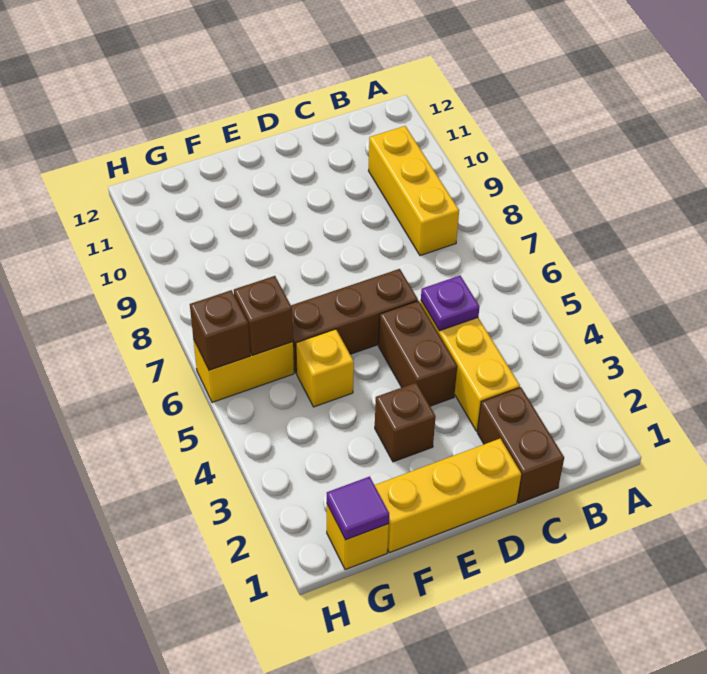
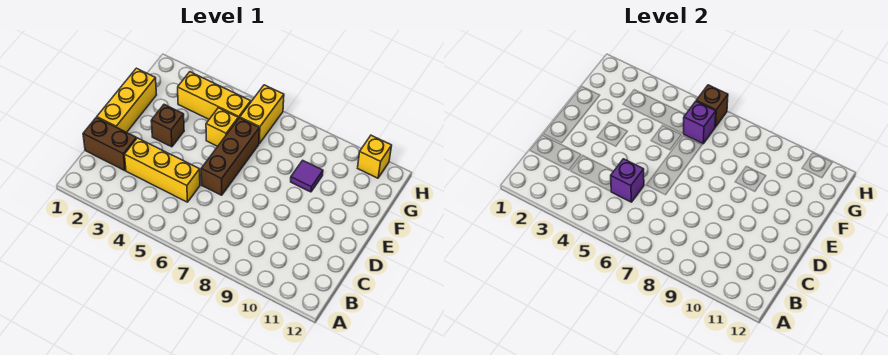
yellow 1x3 brick [369,126,459,256] -> yellow 1x3 brick moved to [178,72,251,119]
purple 1x1 plate [421,276,480,331] -> purple 1x1 brick [611,159,644,202]
brown 1x2 brick [378,301,457,406] -> none
yellow 1x1 brick [327,505,389,570] -> yellow 1x1 brick moved to [358,135,392,178]
purple 1x1 tile [327,477,389,540] -> purple 1x1 tile moved to [291,160,323,192]
brown 1x1 brick [234,276,293,355] -> purple 1x1 brick [684,102,716,144]

